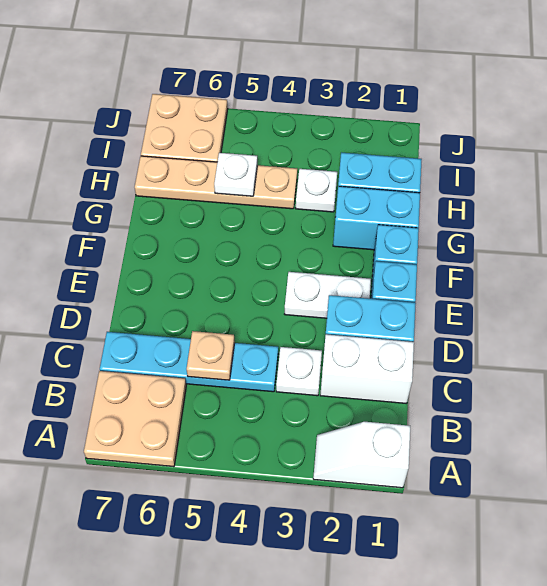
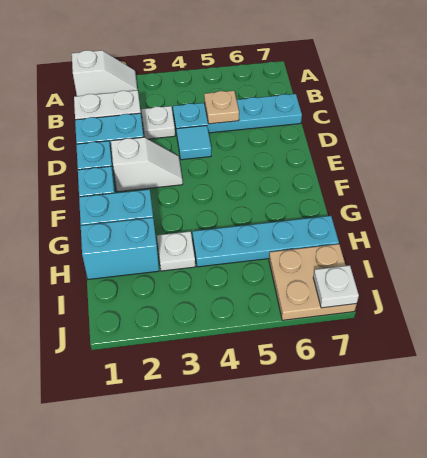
tan 2x2 plate [84,371,186,467] -> none
none -> cyan 1x1 tile [176,126,211,160]
white 1x2 plate [285,272,371,318] -> white 1x2 slope [111,137,183,192]
tan 1x4 plate [135,156,297,209] -> cyan 1x4 plate [192,216,339,267]
white 1x1 plate [214,153,257,196] -> white 1x1 plate moved to [313,265,359,308]

